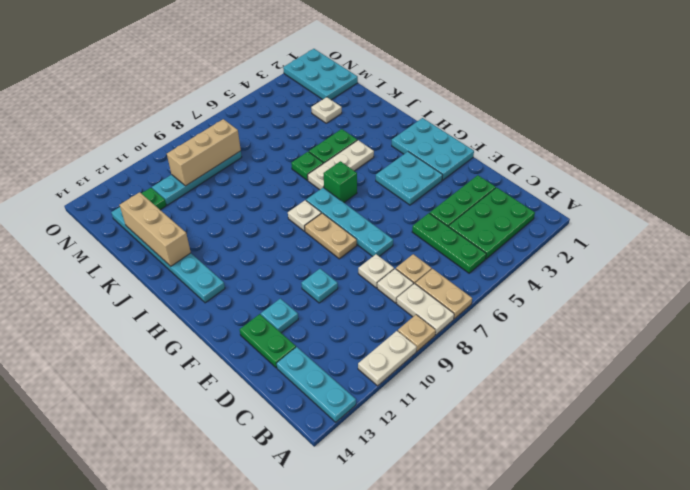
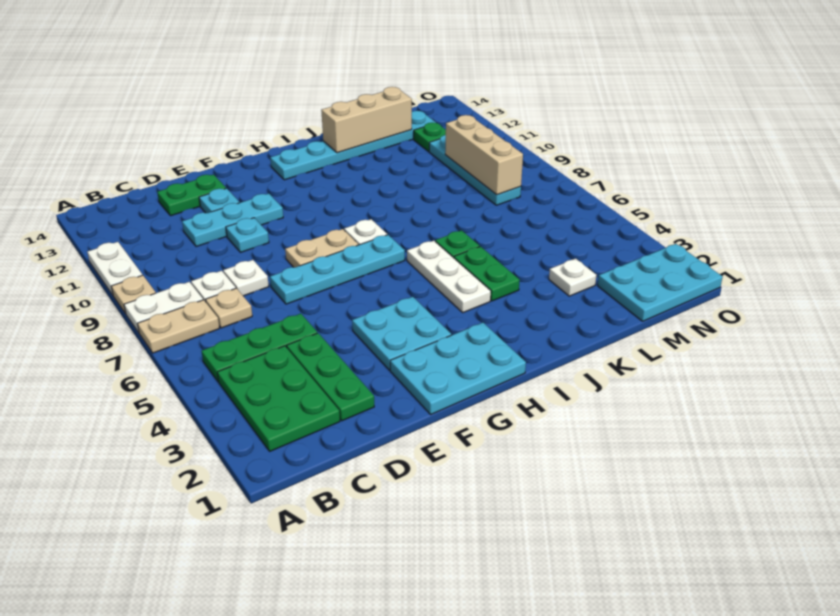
cyan 1x3 plate [277,347,356,422] -> cyan 1x3 plate moved to [182,193,283,247]
green 1x1 brick [323,161,357,202] -> none

